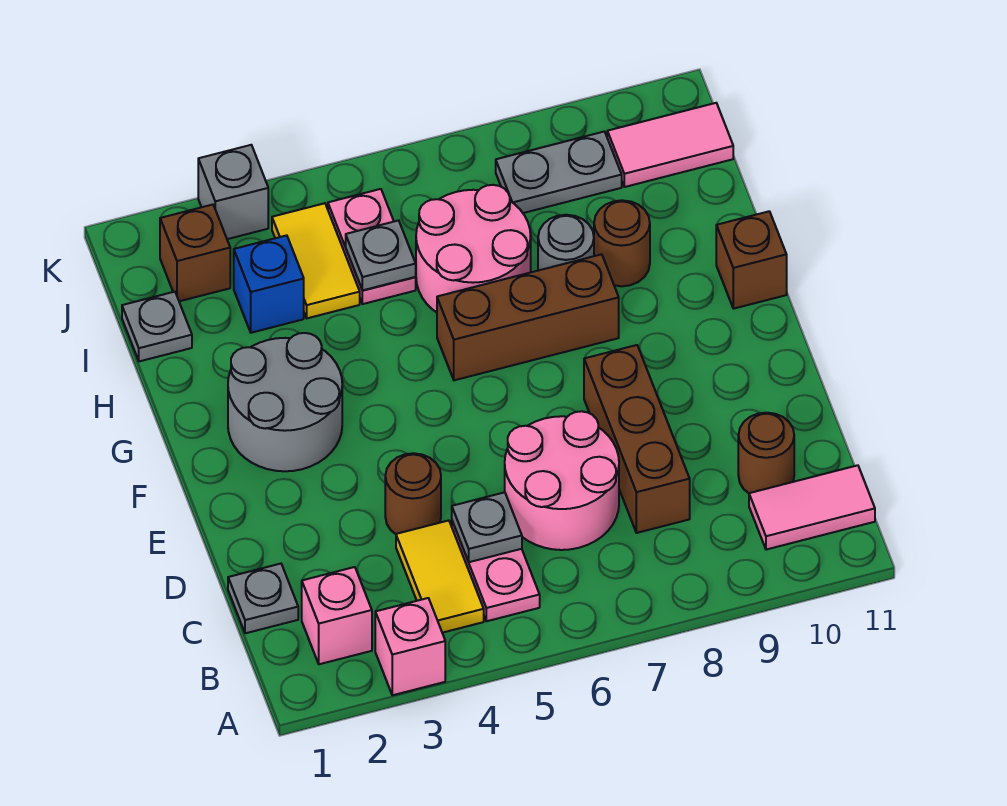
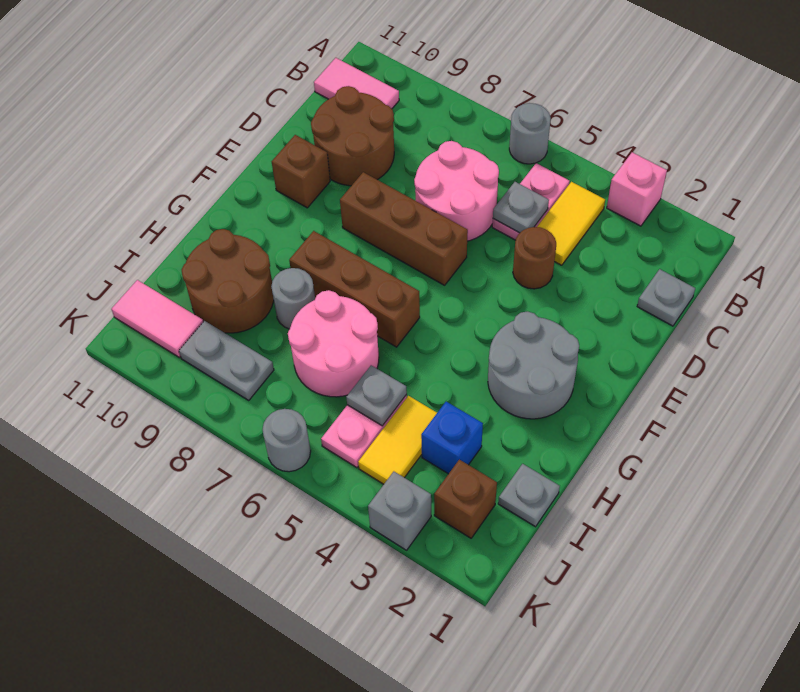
none -> grey 1x1 round brick [509,103,551,164]
pink 1x1 brick [302,567,372,664] -> none
brown 1x3 brick [584,345,690,533] -> brown 1x3 brick turned to [340,172,468,285]
brown 1x1 round brick [738,413,794,493] -> brown 2x2 round brick [311,86,394,186]
brown 1x1 brick [716,211,787,309] -> brown 1x1 brick moved to [272,135,330,208]
brown 1x1 round brick [594,200,650,286] -> brown 2x2 round brick [182,229,274,333]
none -> grey 1x1 round brick [263,409,311,472]

